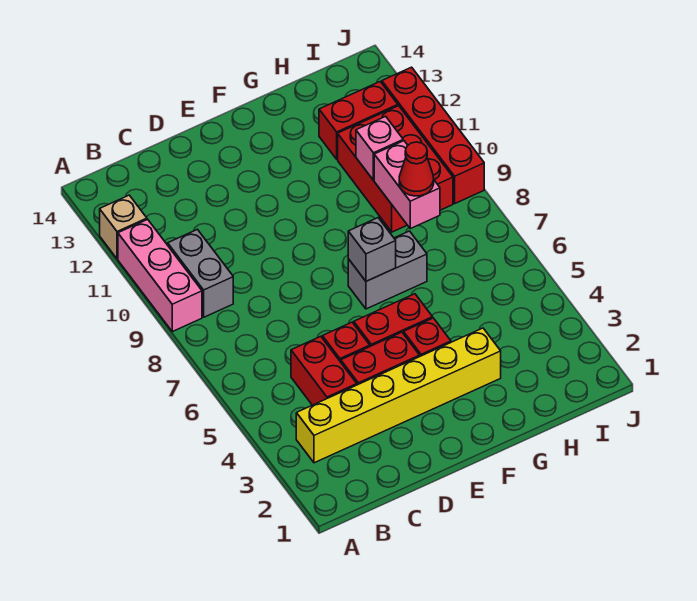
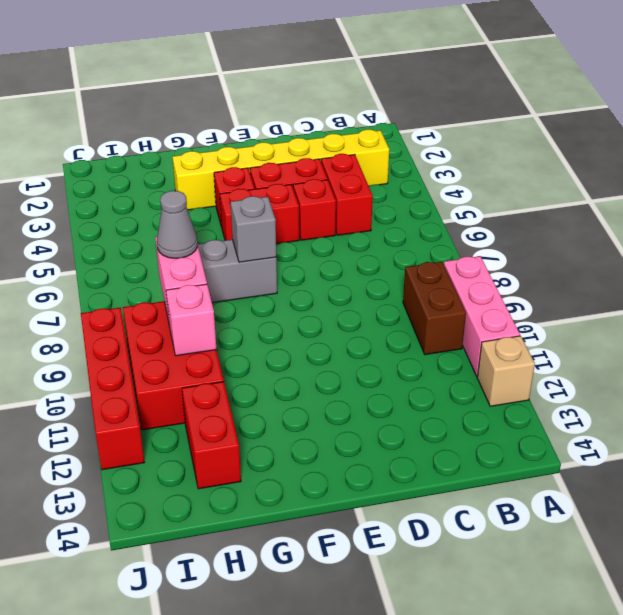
grey 1x2 brick [168,229,233,317] -> brown 1x2 brick [403,262,466,355]
red 1x1 cone [399,142,434,196] -> grey 1x1 cone [157,191,197,258]
red 1x2 brick [319,82,398,159] -> red 1x2 brick turned to [182,382,241,489]

